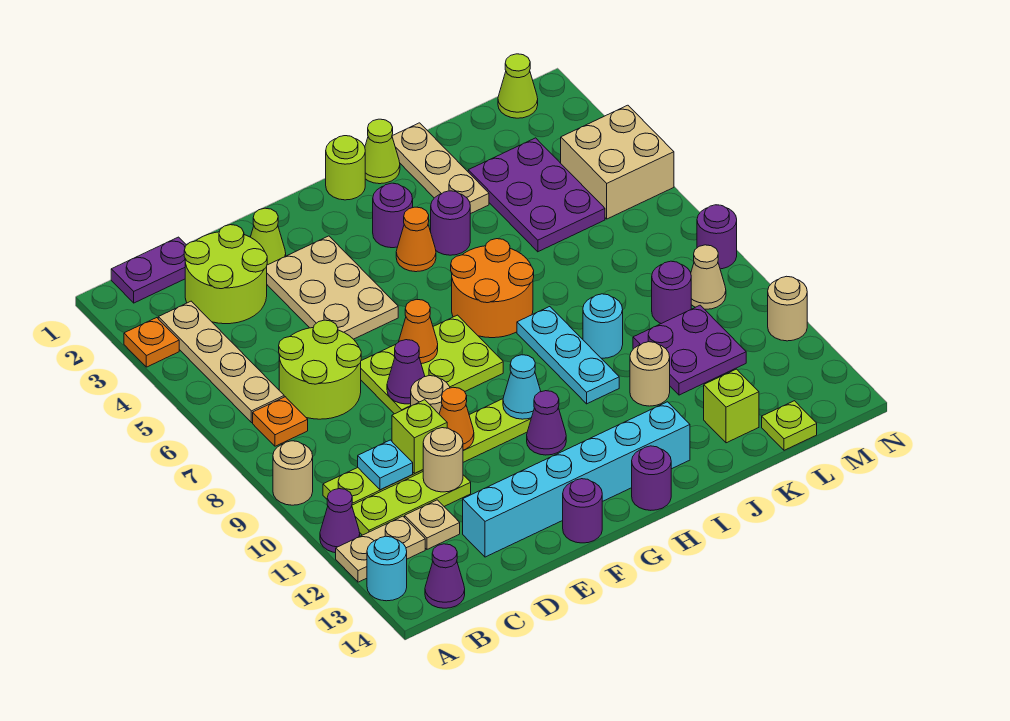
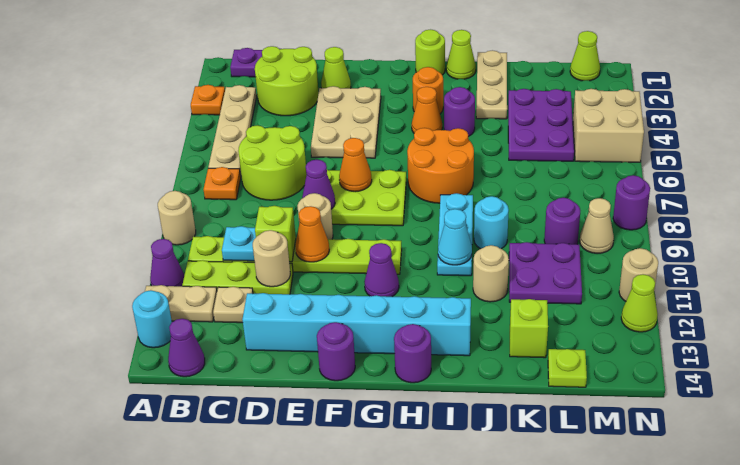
cyan 1x1 cone [503,355,541,419] -> cyan 1x1 cone moved to [438,209,472,265]
purple 1x1 round brick [373,183,413,248] -> orange 1x1 round brick [413,67,443,114]
none -> lime 1x1 cone [621,274,658,332]

